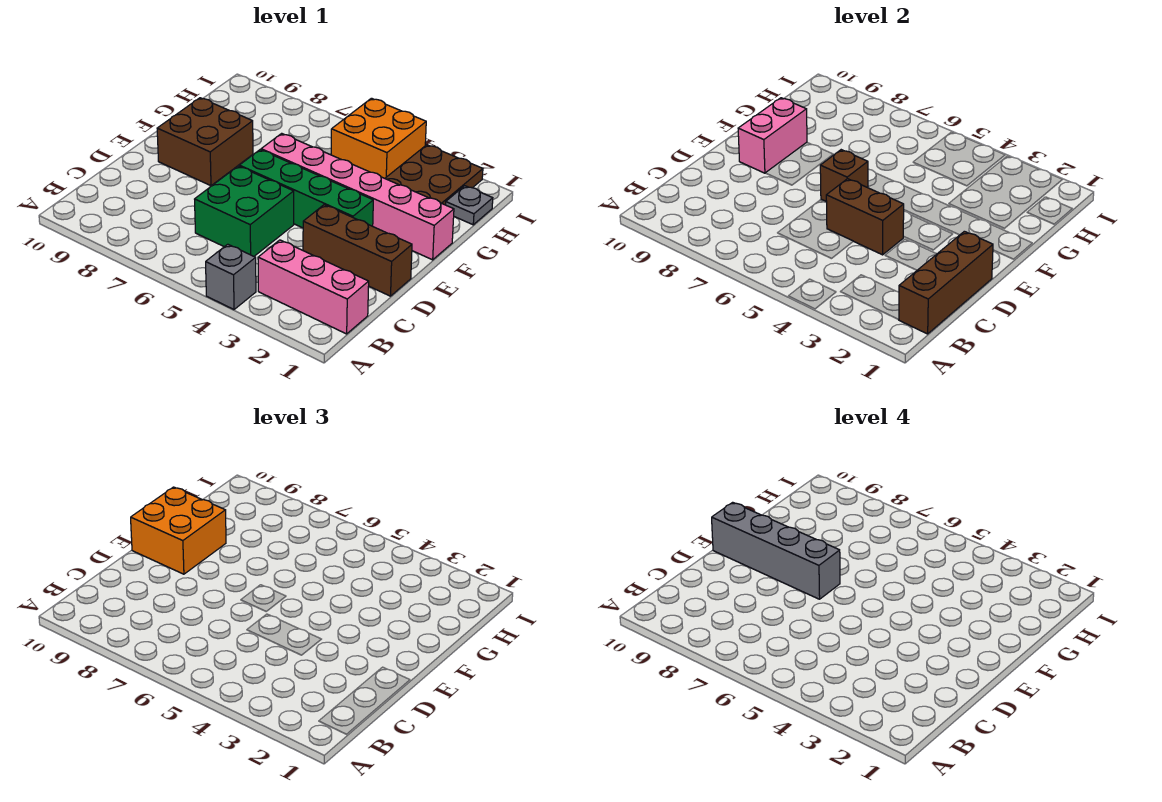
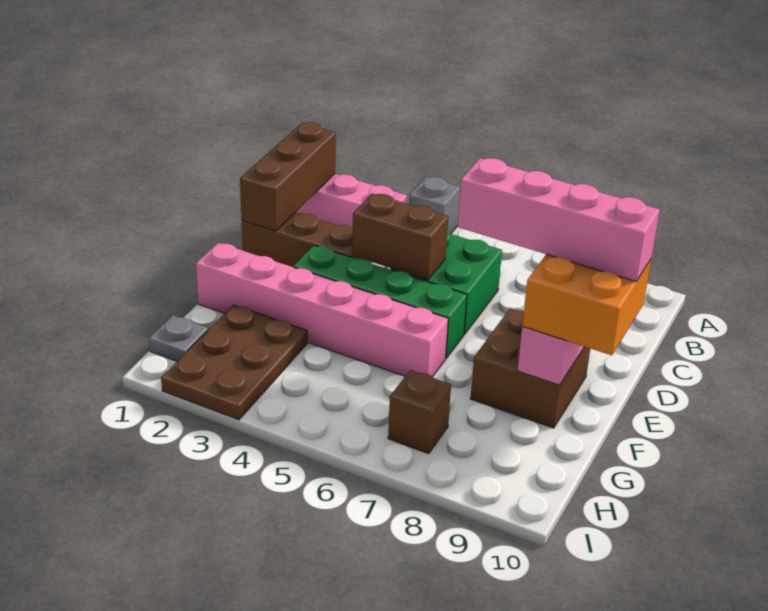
brown 1x1 brick [820,150,868,202] -> brown 1x1 brick moved to [388,370,451,454]
grey 1x4 brick [712,502,840,599] -> pink 1x4 brick [458,158,660,281]
orange 2x2 brick [331,98,426,178] -> none

